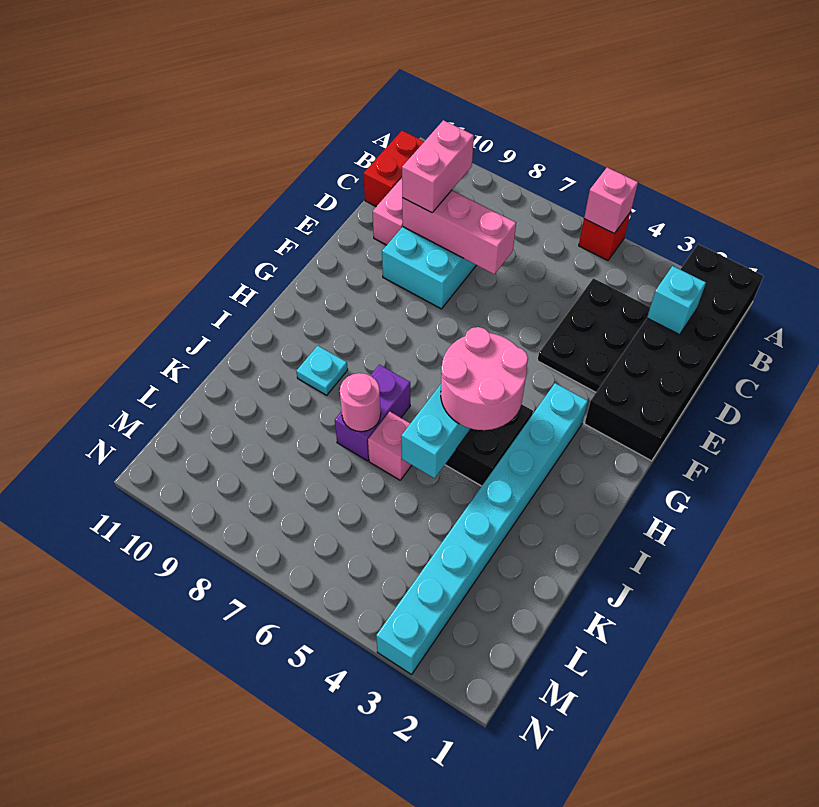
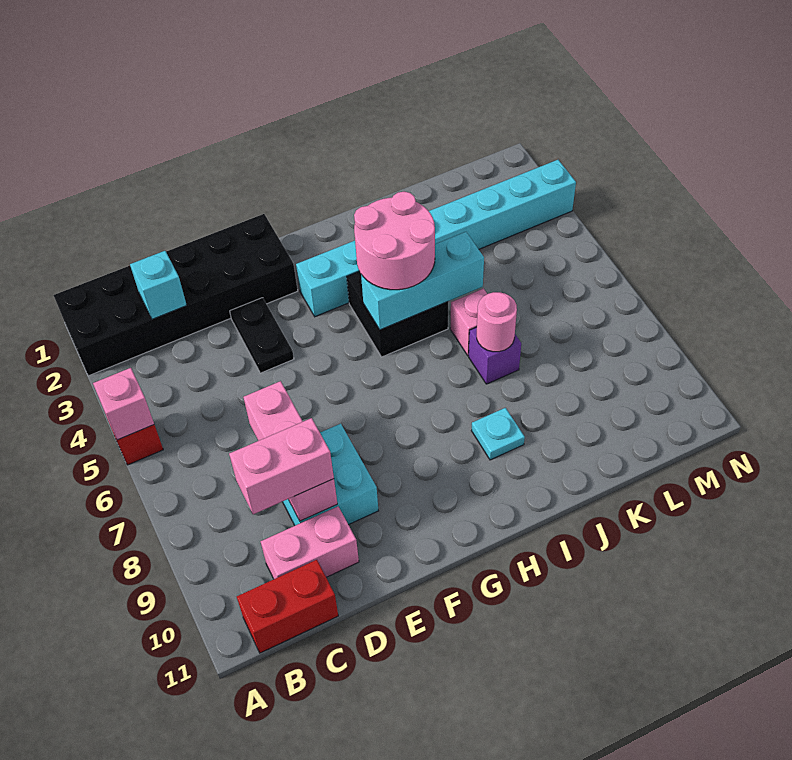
black 2x3 plate [537,278,650,392] -> black 1x2 plate [230,298,294,373]
purple 1x2 brick [335,365,410,461] -> purple 1x1 brick [469,327,521,384]

